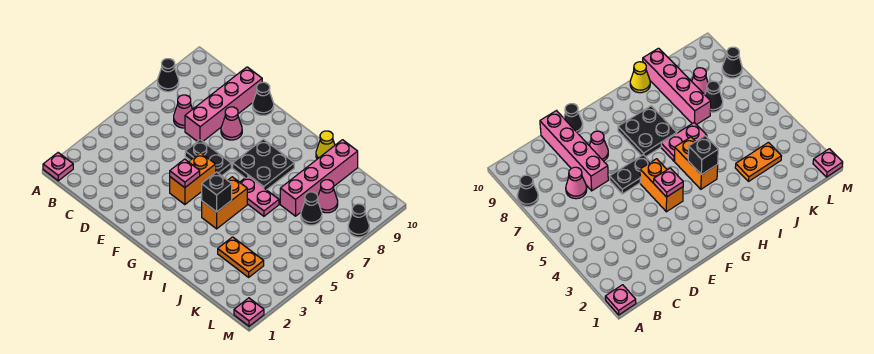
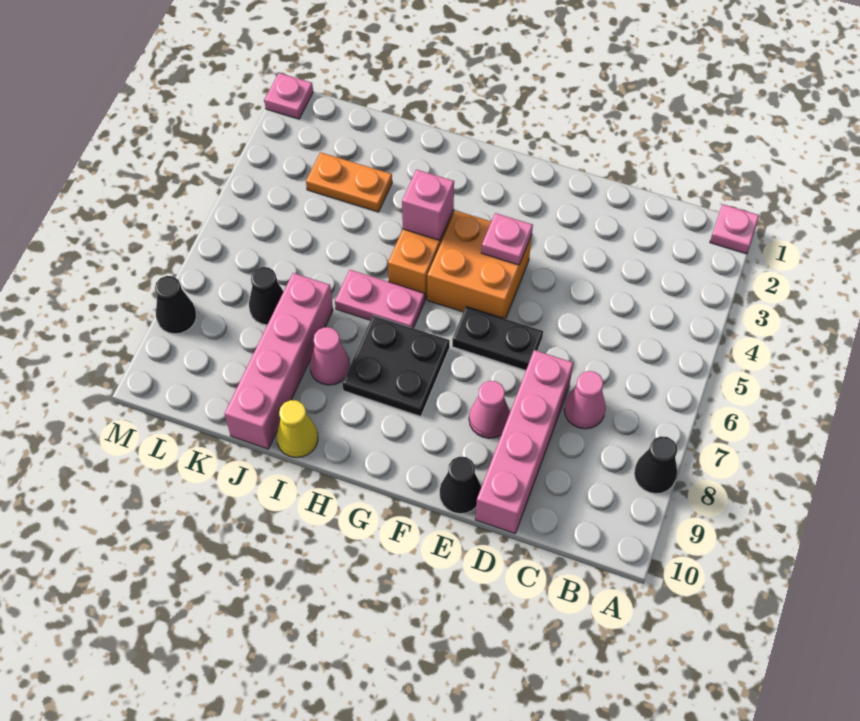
orange 1x2 brick [170,153,216,205] -> orange 2x2 brick [427,211,532,319]
black 1x1 brick [202,172,232,212] -> pink 1x1 brick [402,170,454,240]
pink 1x1 cone [318,180,338,213] -> pink 1x1 cone moved to [310,327,350,385]

